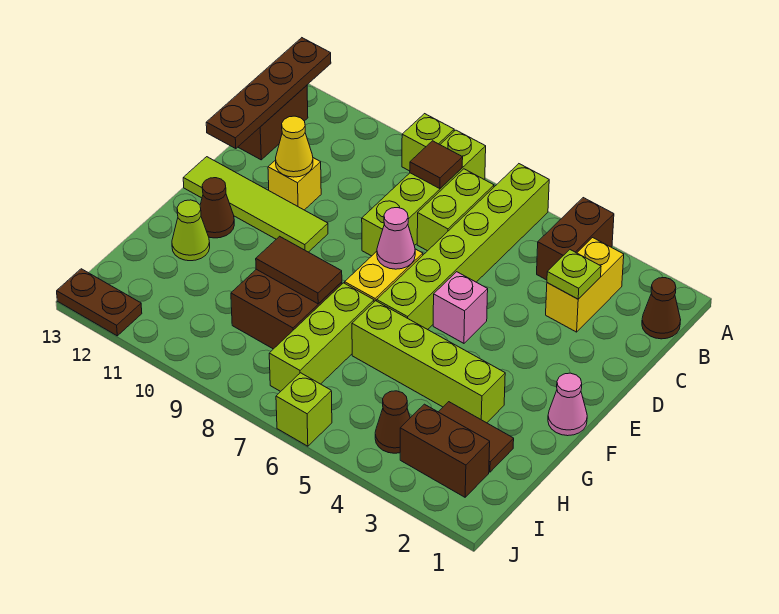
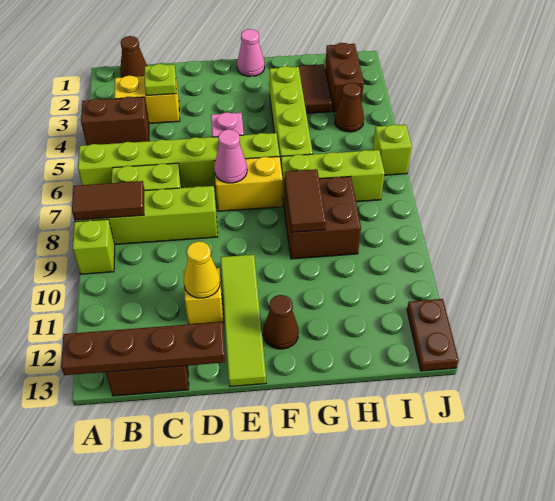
brown 1x1 tile [410,141,463,189] -> brown 1x2 tile [72,181,144,220]
lime 1x1 cone [172,200,210,261] -> none

